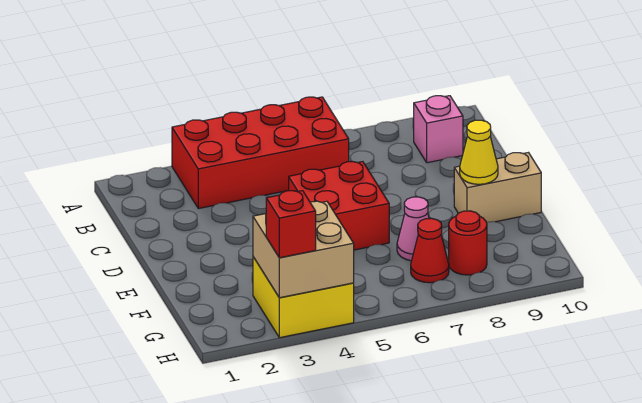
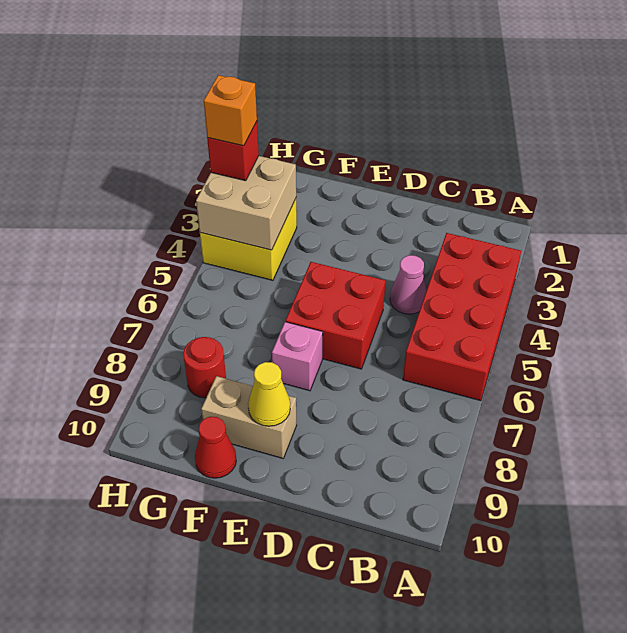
pink 1x1 brick [414,96,463,163] -> pink 1x1 brick moved to [272,322,323,391]
tan 1x2 brick [454,153,541,222] -> tan 1x2 brick turned to [201,376,297,458]
pink 1x1 cone [397,197,429,261] -> pink 1x1 cone moved to [390,255,427,314]
red 1x1 cone [411,218,449,283] -> red 1x1 cone moved to [195,417,236,478]
none -> orange 1x1 brick [204,75,257,146]

